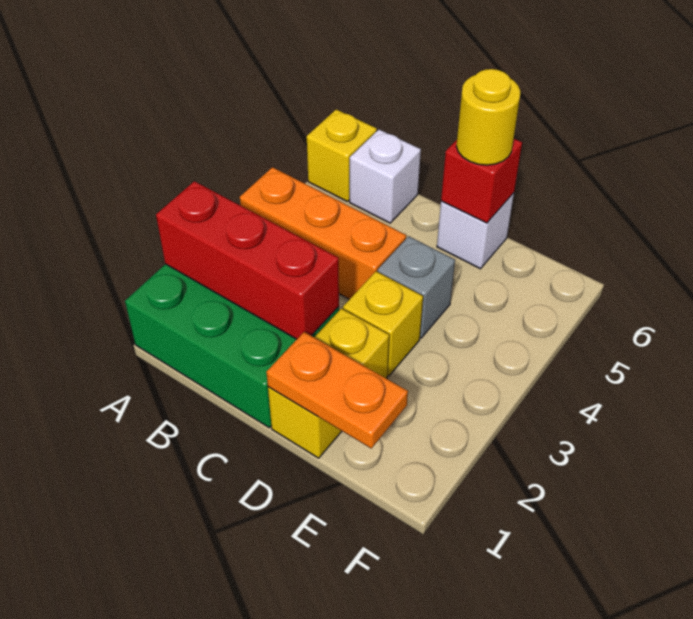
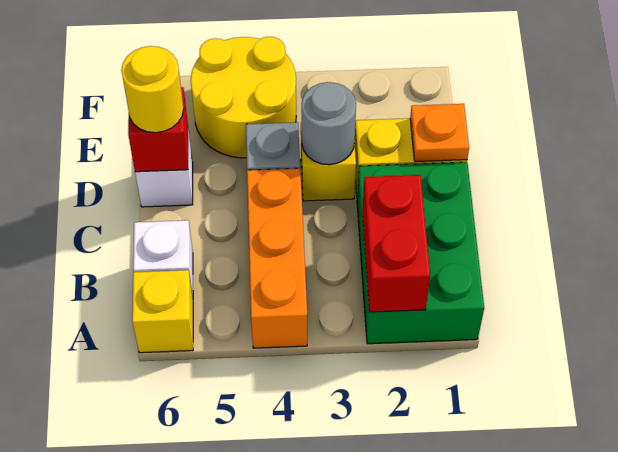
red 1x3 brick [156,181,339,339] -> red 1x2 brick [362,175,430,312]
orange 1x2 plate [266,332,408,448] -> orange 1x1 plate [410,104,469,161]
none -> grey 1x1 round brick [302,82,356,165]
none -> yellow 2x2 round brick [191,37,296,158]

